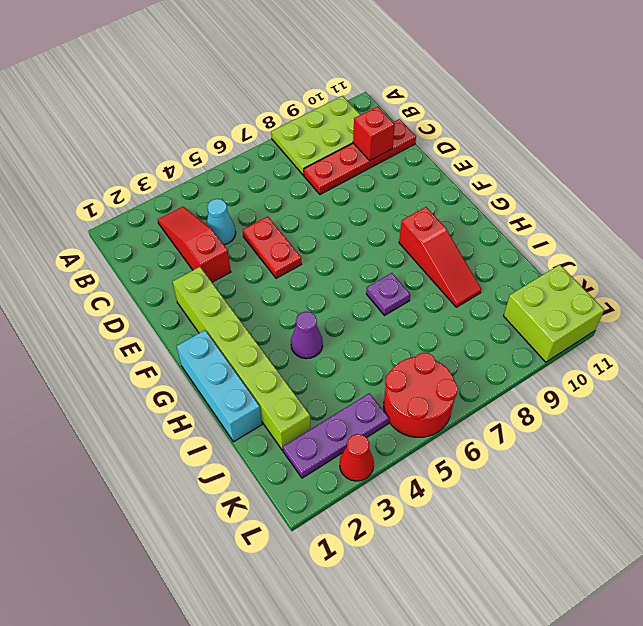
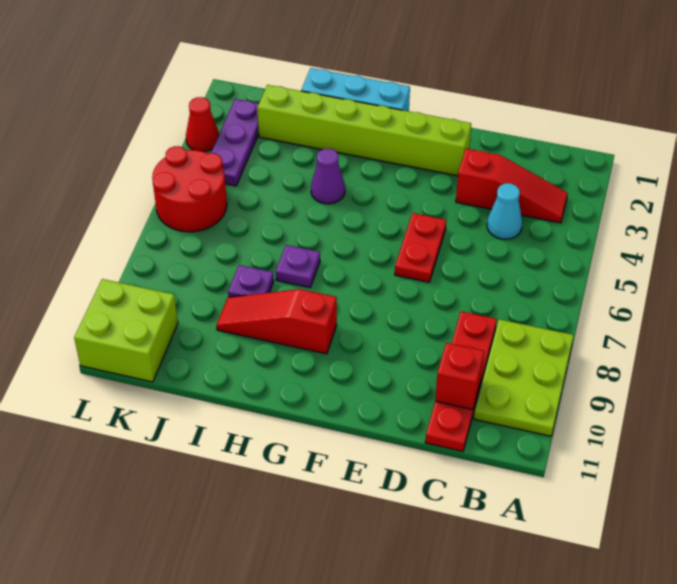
red 1x2 plate [243,216,302,278] -> red 1x2 plate turned to [395,213,446,282]
none -> purple 1x1 plate [228,265,274,297]

